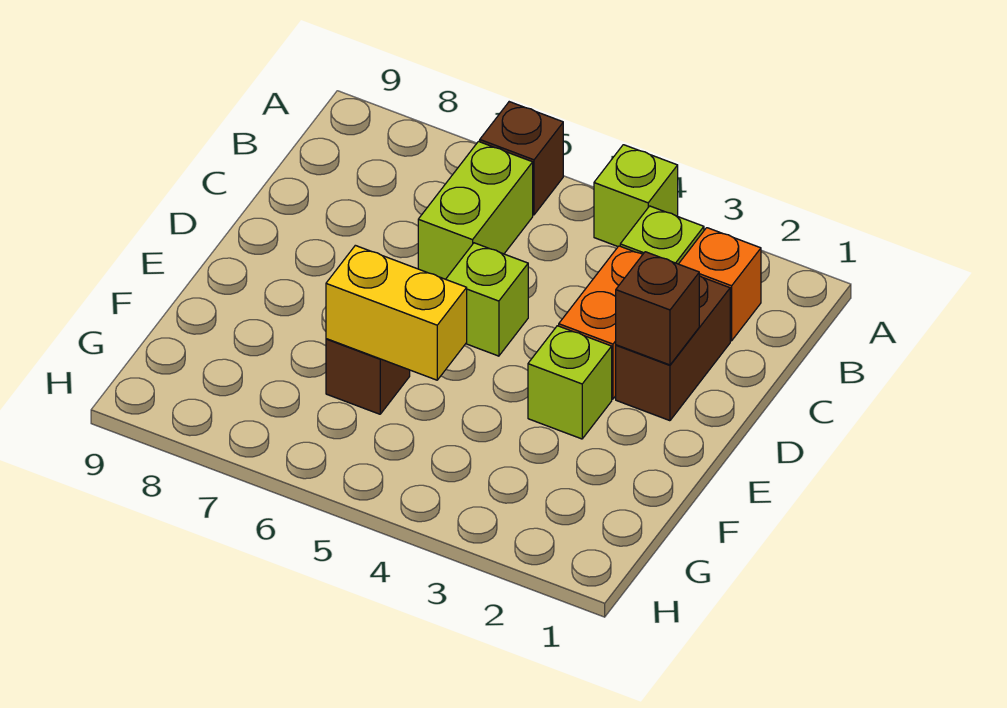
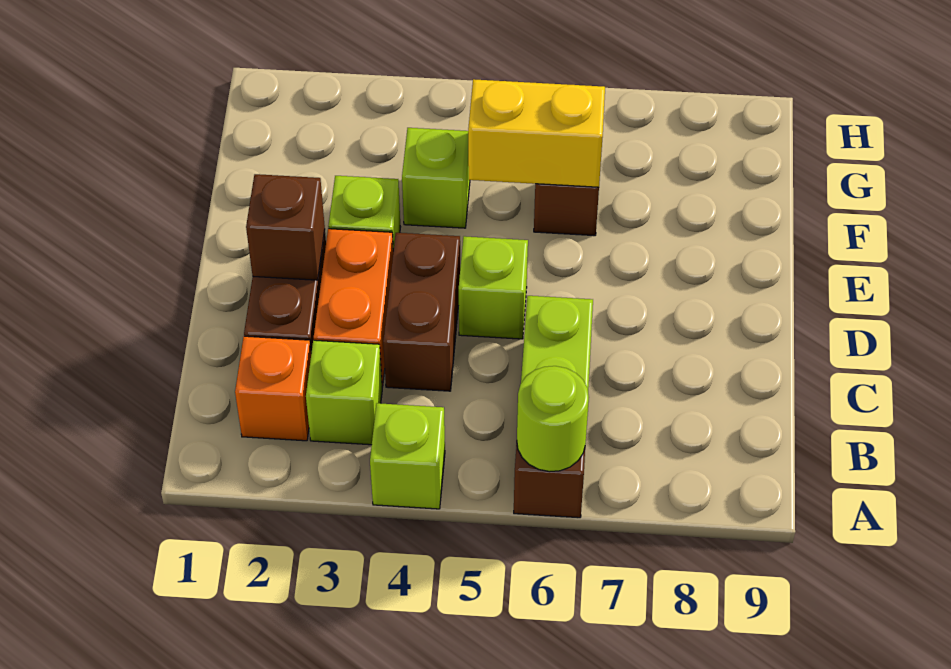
none -> lime 1x1 round brick [517,366,589,472]
none -> brown 1x2 brick [383,233,460,391]
none -> lime 1x1 brick [402,128,470,228]

